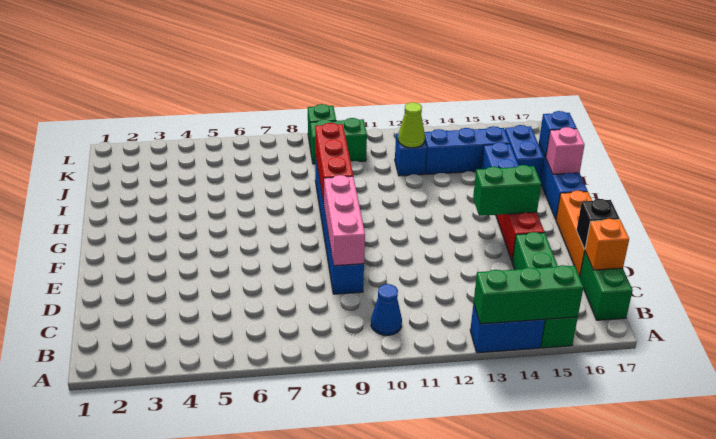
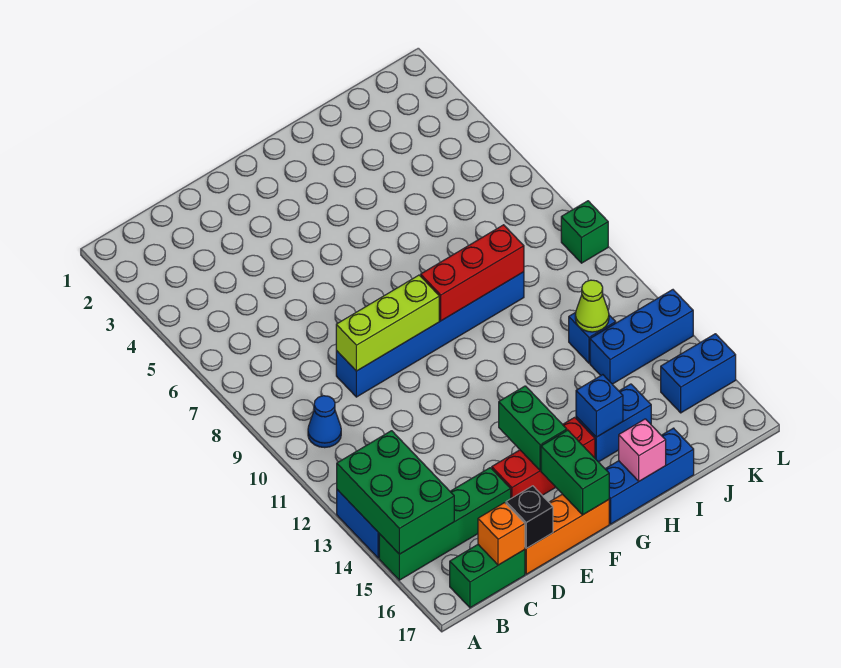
green 1x3 brick [474,265,583,324] -> green 2x3 brick [337,431,454,554]
pink 1x3 brick [324,175,365,266] -> lime 1x3 brick [336,275,439,371]
blue 1x2 brick [505,125,544,181] -> blue 1x2 brick moved to [661,334,736,413]
blue 1x1 brick [539,111,577,157] -> blue 1x1 brick moved to [576,375,623,437]
blue 1x3 brick [424,126,510,174] -> blue 1x3 brick turned to [590,290,693,384]
green 1x2 brick [310,118,367,164] -> green 1x2 brick moved to [541,430,609,515]

